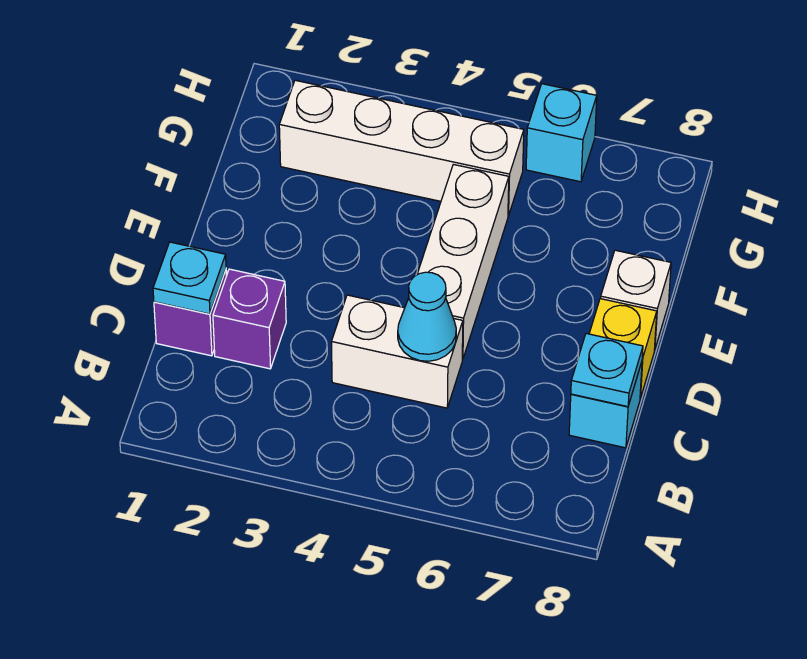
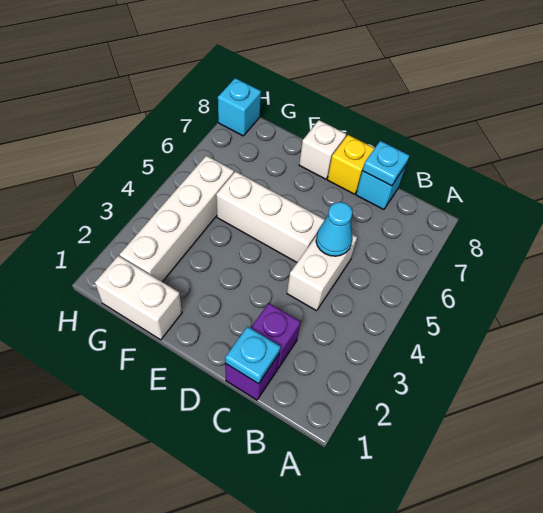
none -> white 1x2 brick [95,256,182,340]
cyan 1x1 brick [526,84,597,182] -> cyan 1x1 brick moved to [218,78,261,136]

